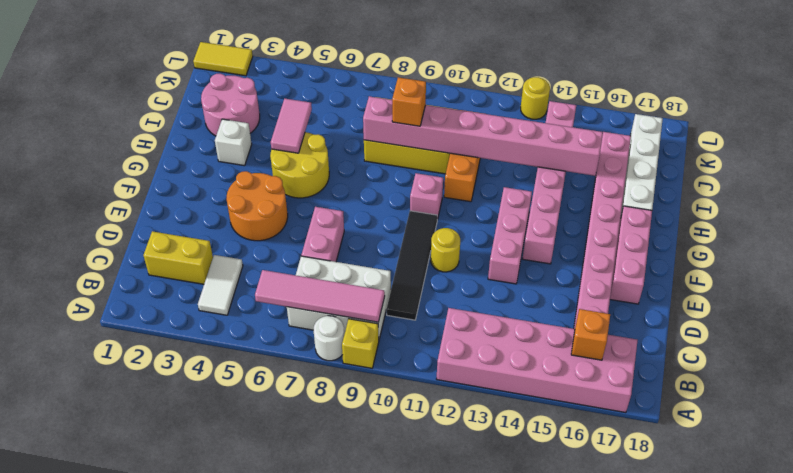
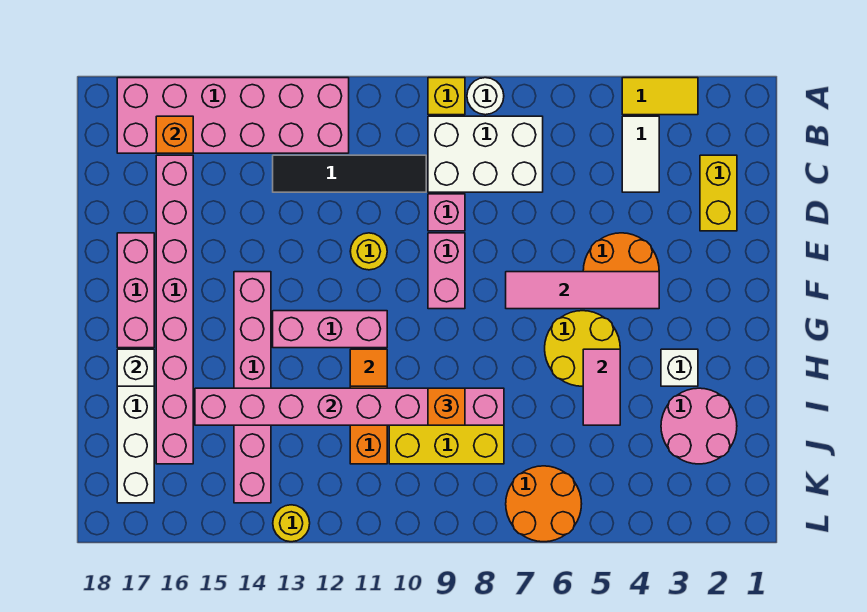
pink 1x4 tile [255,270,385,322] -> pink 1x4 tile moved to [506,272,659,309]
yellow 1x2 brick [144,231,213,284] -> yellow 1x2 brick turned to [700,155,737,231]
black 1x4 tile [387,211,437,320] -> black 1x4 tile turned to [273,155,426,192]
pink 1x2 brick [301,207,344,262] -> pink 1x2 brick moved to [428,233,465,309]
pink 1x3 brick [488,187,532,284] -> pink 1x3 brick turned to [273,311,387,348]
pink 1x1 brick [410,173,443,219] -> pink 1x1 brick moved to [428,194,465,231]
none -> orange 1x1 tile [350,349,387,386]
none -> white 1x1 brick [117,349,154,386]
none -> orange 2x2 round brick [506,466,582,542]
yellow 1x2 tile [193,42,253,76] -> yellow 1x2 tile moved to [622,78,698,115]

